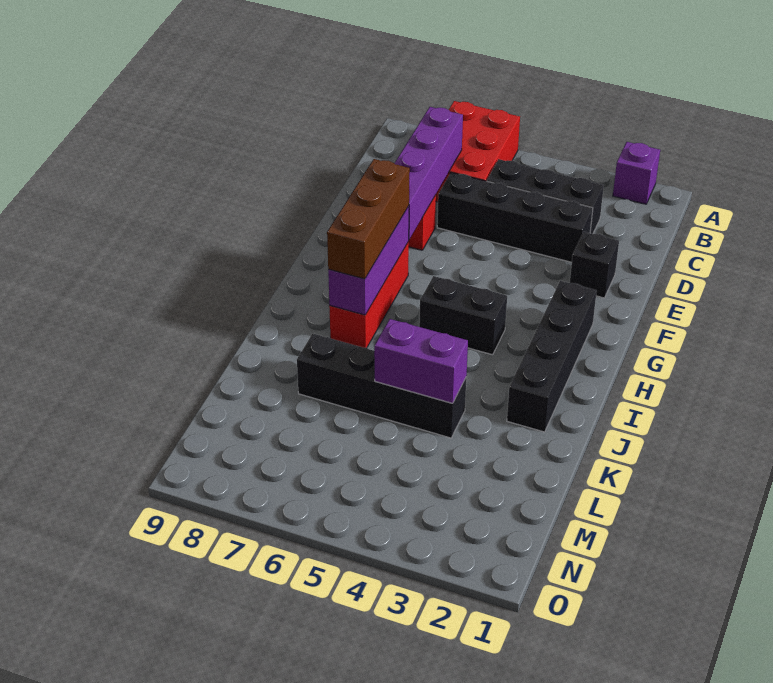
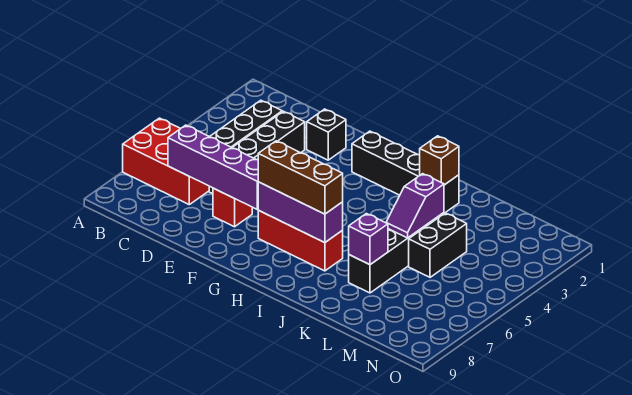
purple 1x1 brick [613,142,660,204] -> purple 1x1 brick moved to [349,214,388,265]
black 1x2 brick [419,276,507,355] -> black 1x2 brick moved to [409,213,467,277]
none -> brown 1x1 brick [420,136,459,185]
purple 1x2 brick [374,319,468,403] -> purple 1x2 slope [386,174,444,238]

